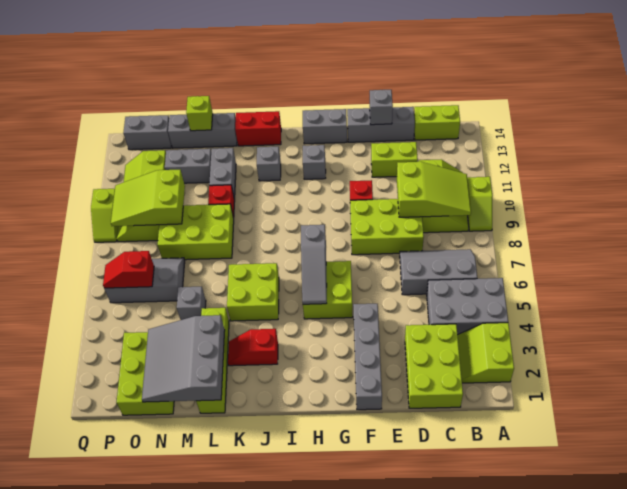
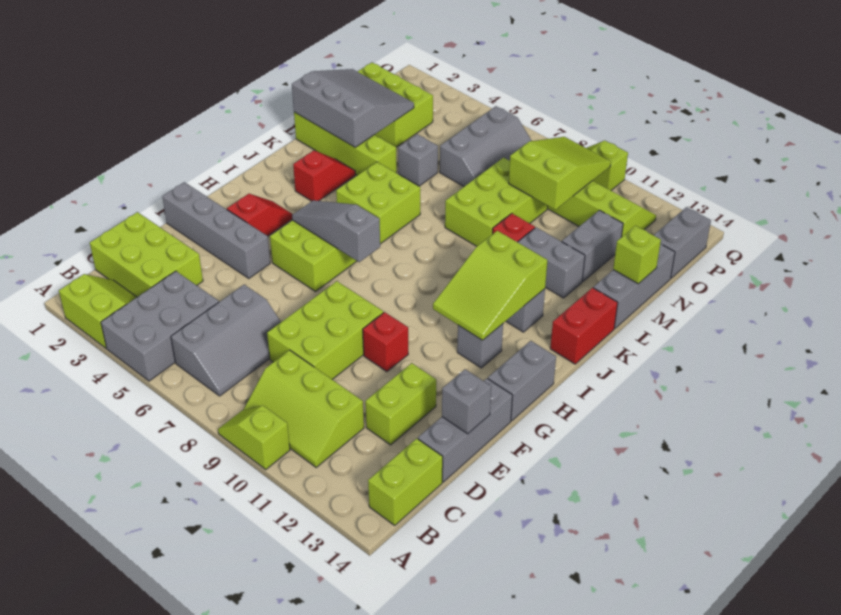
lime 2x3 slope [397,162,471,217] -> lime 2x3 slope moved to [433,231,548,340]
red 1x2 slope [103,251,154,288] -> red 1x2 slope moved to [227,194,293,236]

